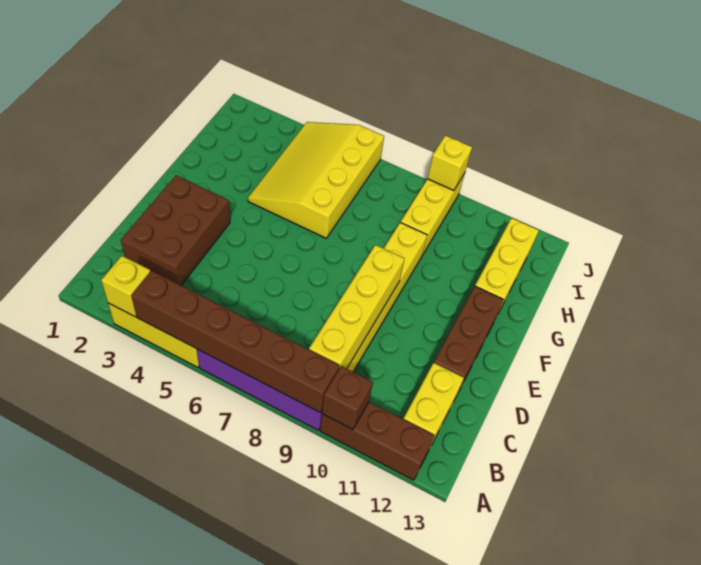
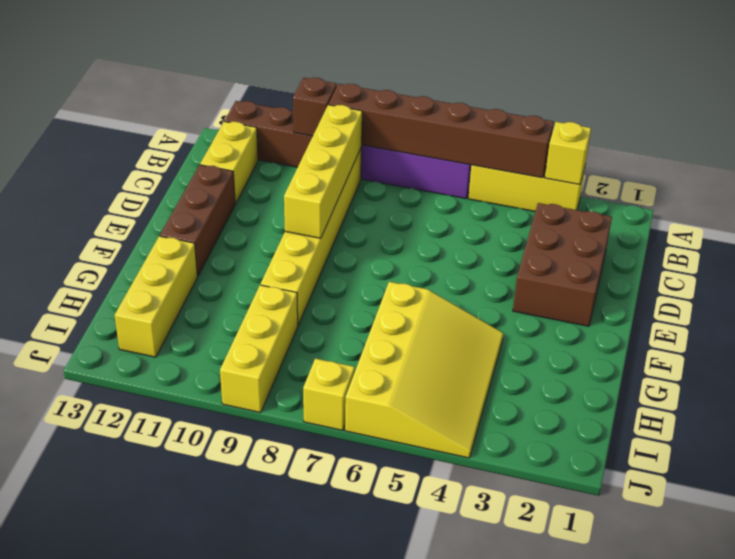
yellow 1x1 brick [427,135,472,191] -> yellow 1x1 brick moved to [303,358,355,430]

